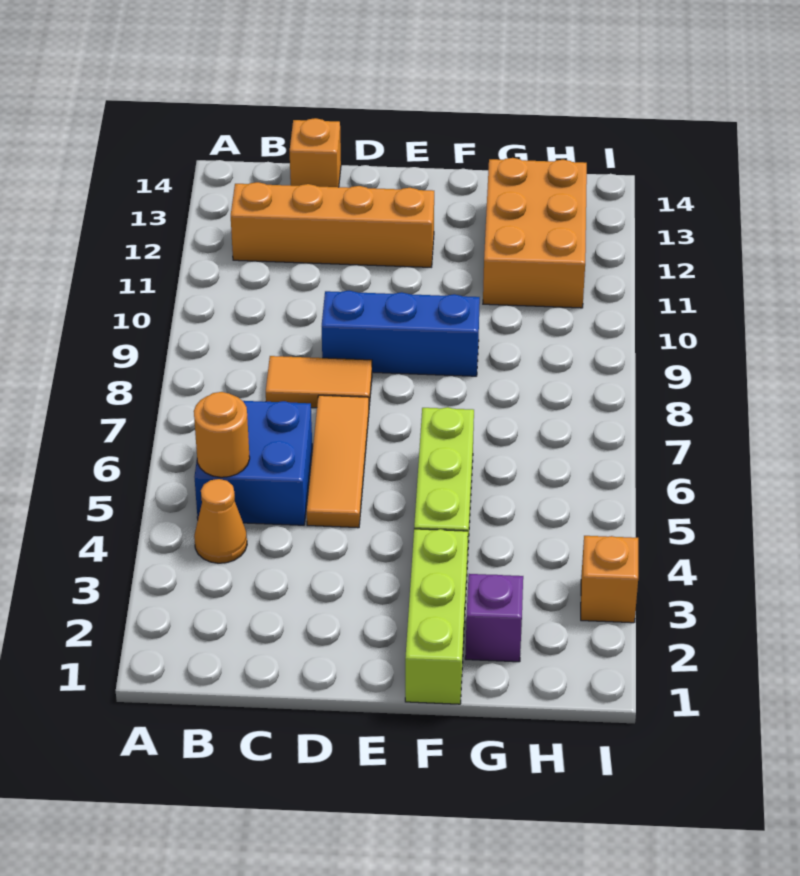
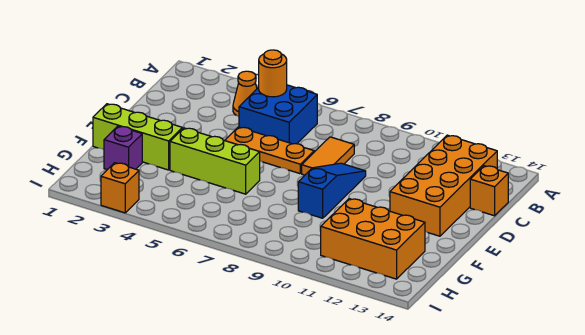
orange 1x4 brick [231,182,434,267] -> orange 2x4 brick [390,135,497,236]
orange 1x3 tile [307,395,369,528] -> orange 1x3 plate [225,127,314,174]
blue 1x3 brick [322,291,480,376] -> blue 1x3 slope [298,163,366,218]

